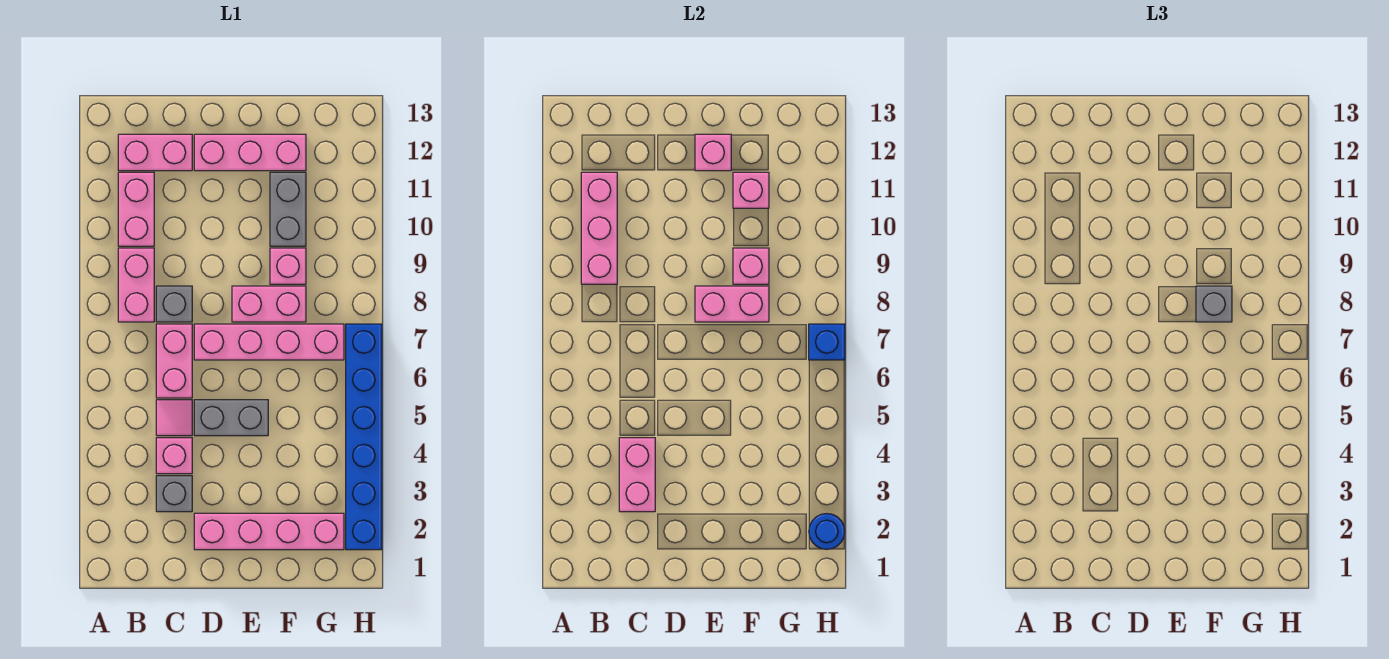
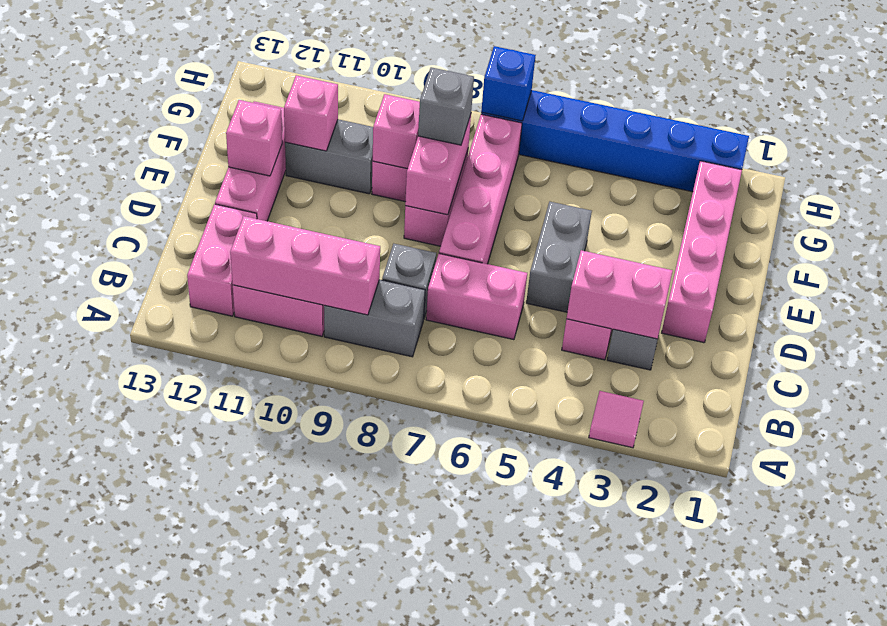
pink 1x2 brick [118,248,154,322] -> grey 1x2 brick [324,280,425,357]
pink 1x1 tile [156,400,192,436] -> pink 1x1 tile moved to [589,391,644,448]
blue 1x1 round brick [809,514,845,549] -> none

